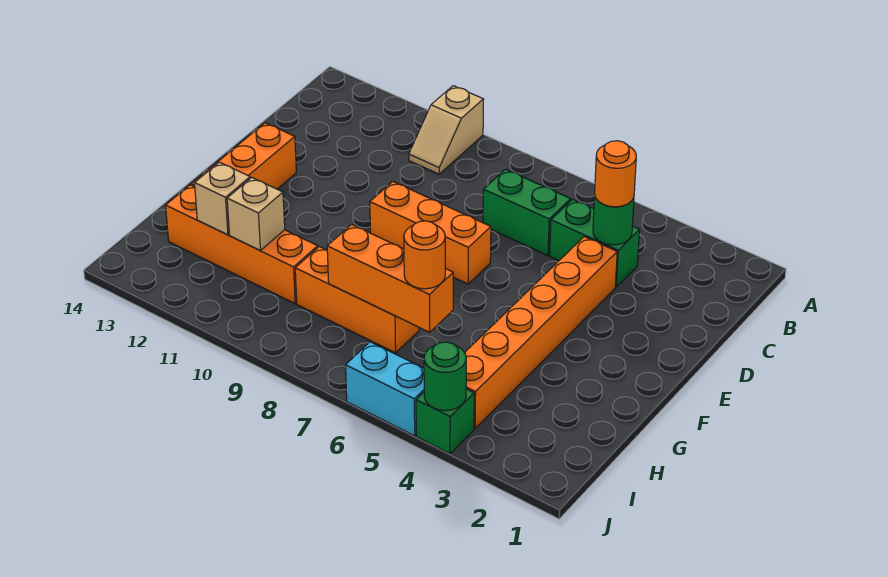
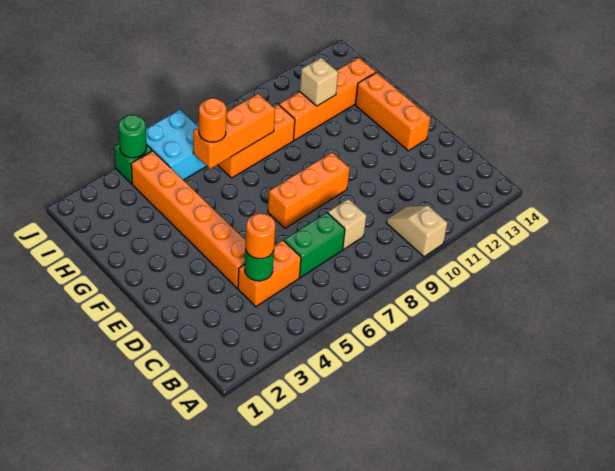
green 1x2 brick [550,199,640,287] -> orange 1x2 brick [238,240,301,307]
tan 1x1 brick [195,162,250,235] -> tan 1x1 brick moved to [328,199,366,249]
cyan 1x2 brick [346,342,424,436] -> cyan 2x2 brick [146,110,207,180]

